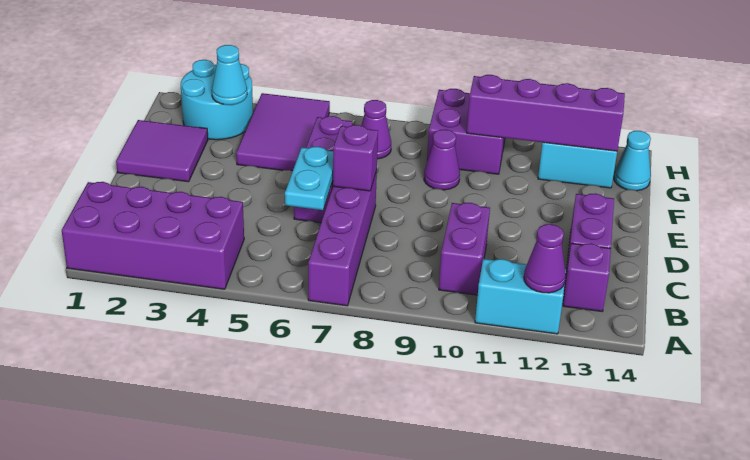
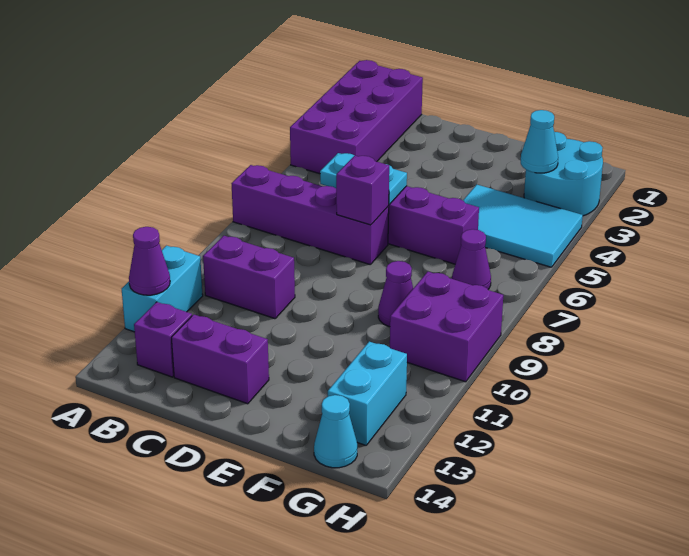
purple 2x2 tile [116,120,208,182] -> none
purple 2x3 tile [236,93,330,171] -> cyan 2x3 tile [463,185,583,267]
purple 1x4 brick [467,75,625,151] -> none

